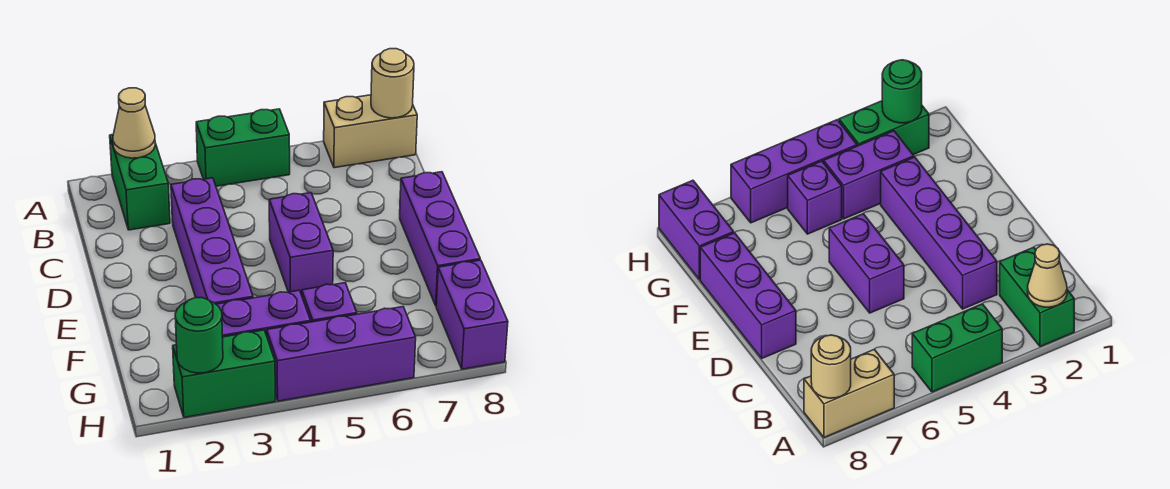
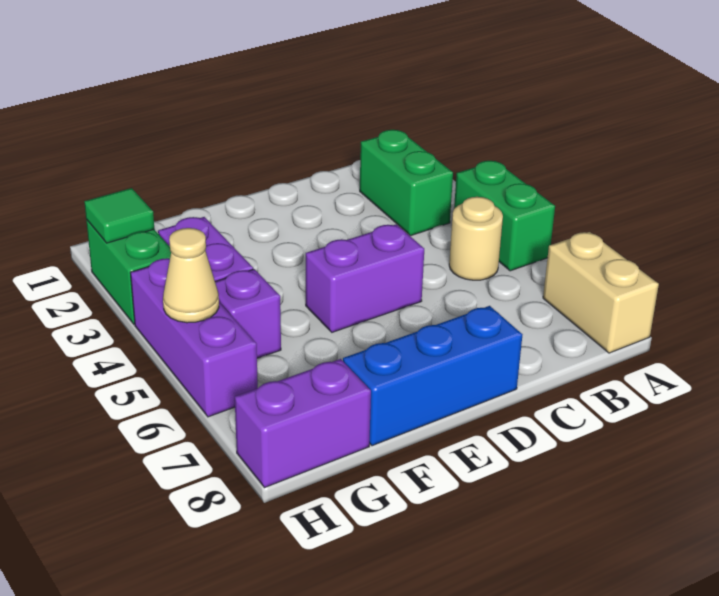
green 1x2 brick [110,135,170,230] -> green 1x2 brick turned to [360,130,453,236]
tan 1x1 cone [113,88,155,158] -> tan 1x1 cone moved to [163,228,219,323]
tan 1x1 round brick [371,49,414,118] -> tan 1x1 round brick moved to [449,197,503,280]
purple 1x4 brick [171,178,253,304] -> none
purple 1x3 brick [400,172,480,305] -> blue 1x3 brick [343,306,522,446]
green 1x1 round brick [175,298,223,373] -> green 1x1 tile [84,188,154,243]

